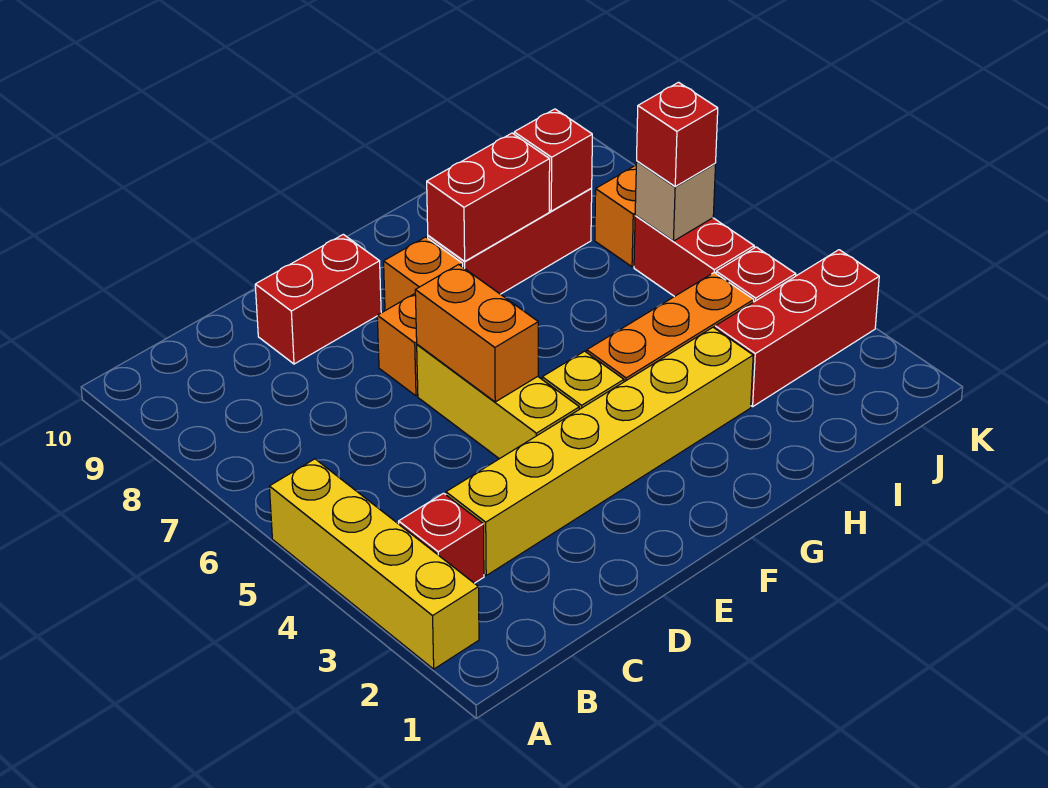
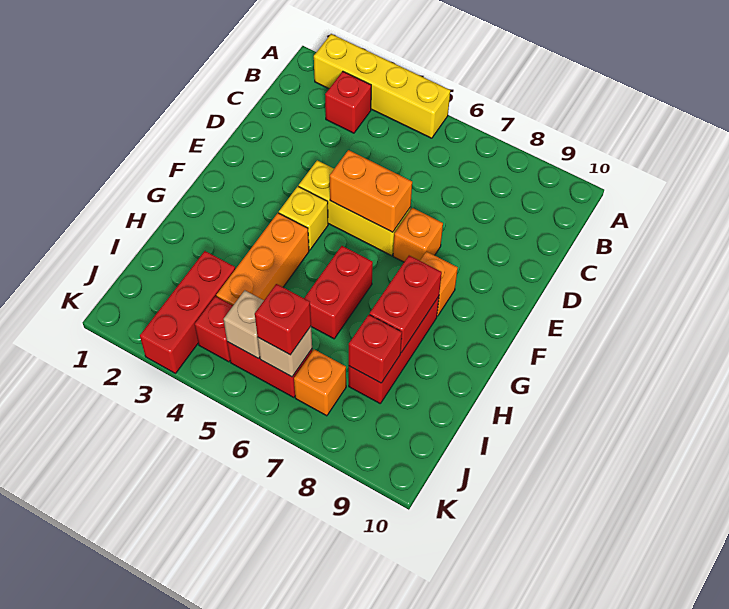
yellow 1x6 brick [446,327,753,575] -> none
red 1x2 brick [255,234,381,364] -> red 1x2 brick moved to [304,246,373,339]
none -> tan 1x1 brick [224,290,264,359]

